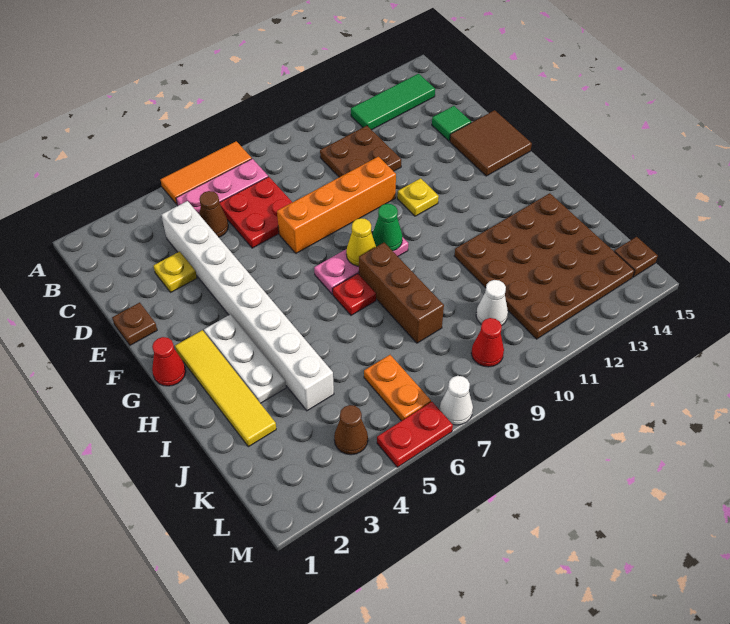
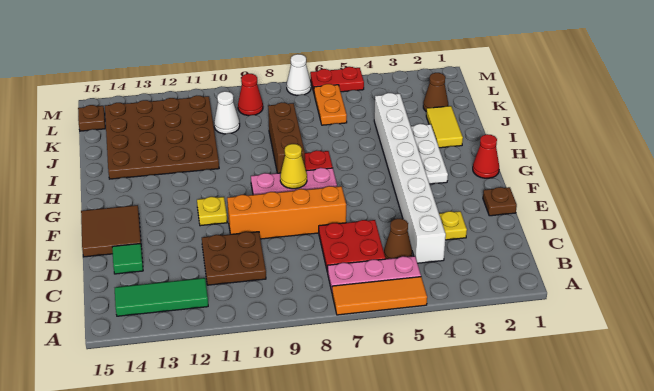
yellow 1x4 tile [175,330,276,447] -> yellow 1x2 tile [426,106,463,148]
green 1x1 cone [372,204,402,251] -> none
brown 1x1 cone [334,405,368,455] -> brown 1x1 cone moved to [423,73,448,112]

